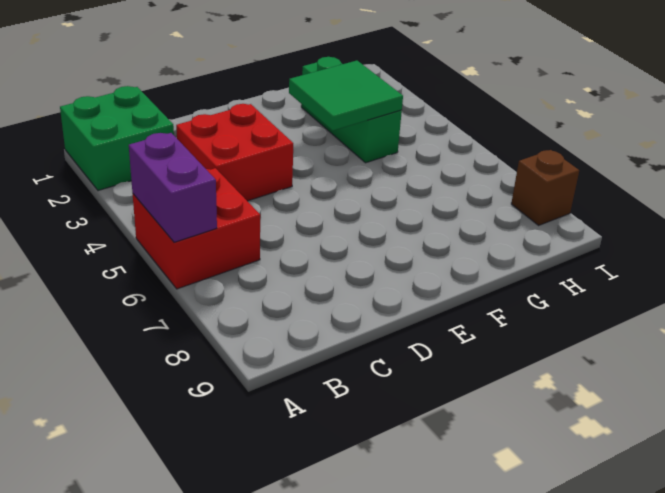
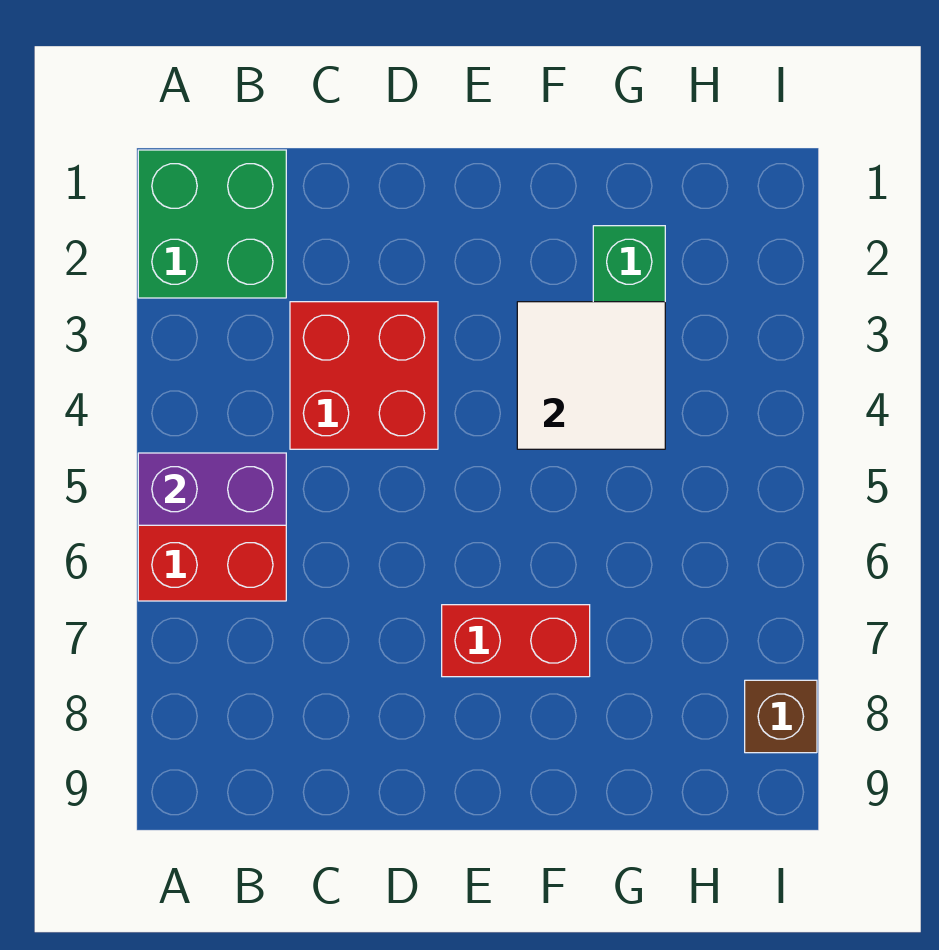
purple 1x2 brick [129,133,217,242] -> purple 1x2 brick turned to [138,453,286,525]
none -> red 1x2 brick [442,605,590,677]
green 2x2 tile [289,61,403,131] -> white 2x2 tile [517,302,665,449]

